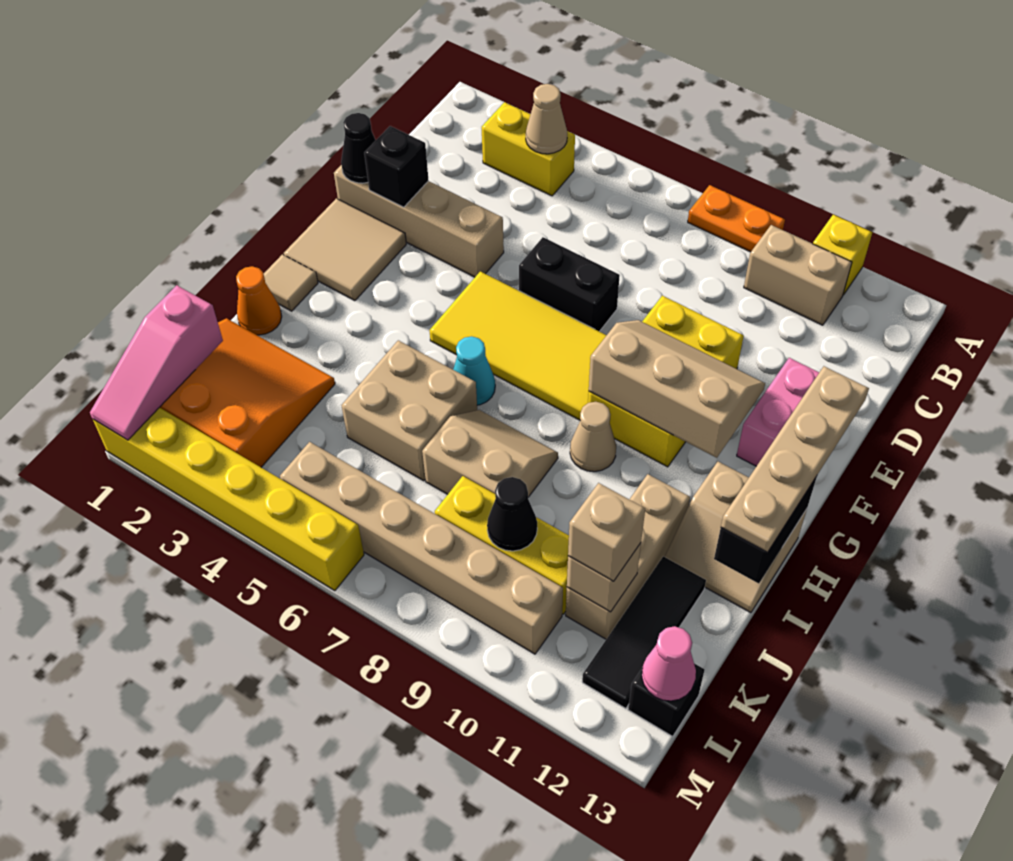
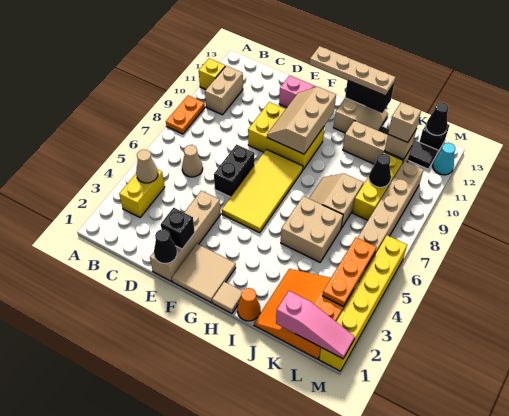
cyan 1x1 cone [453,336,495,405] -> cyan 1x1 cone moved to [433,143,455,175]
tan 1x1 cone [570,402,616,472] -> tan 1x1 cone moved to [182,145,203,177]
none -> orange 1x3 plate [322,237,376,307]
pink 1x1 cone [642,626,696,701] -> black 1x1 cone [426,102,449,135]

